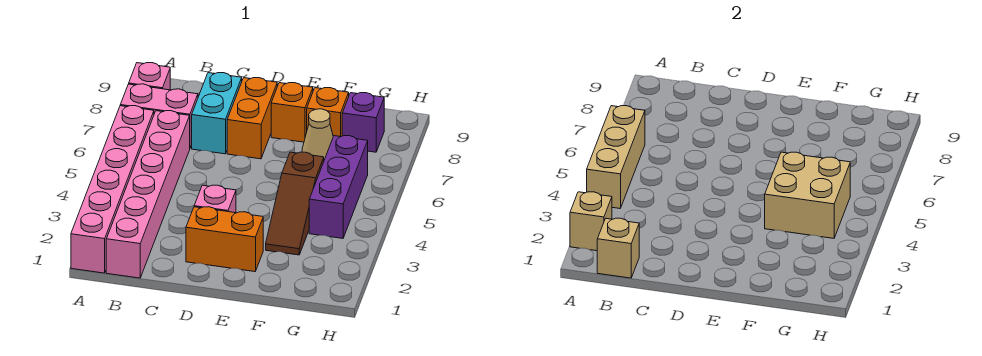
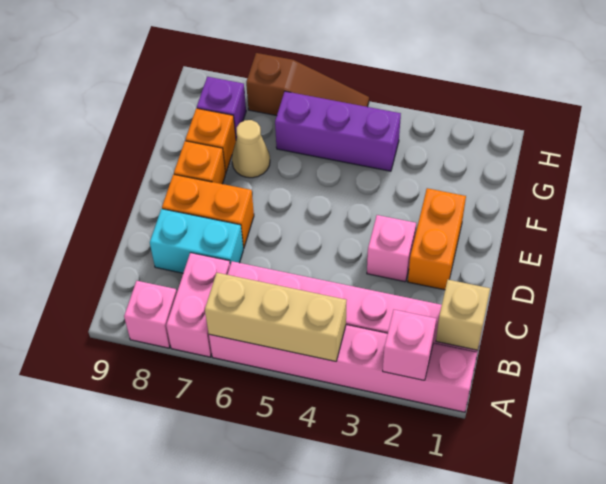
tan 1x1 brick [570,192,612,251] -> pink 1x1 brick [383,310,436,380]
brown 1x3 slope [266,152,324,255] -> brown 1x3 slope moved to [246,53,369,116]
tan 2x2 brick [765,152,850,238] -> none

